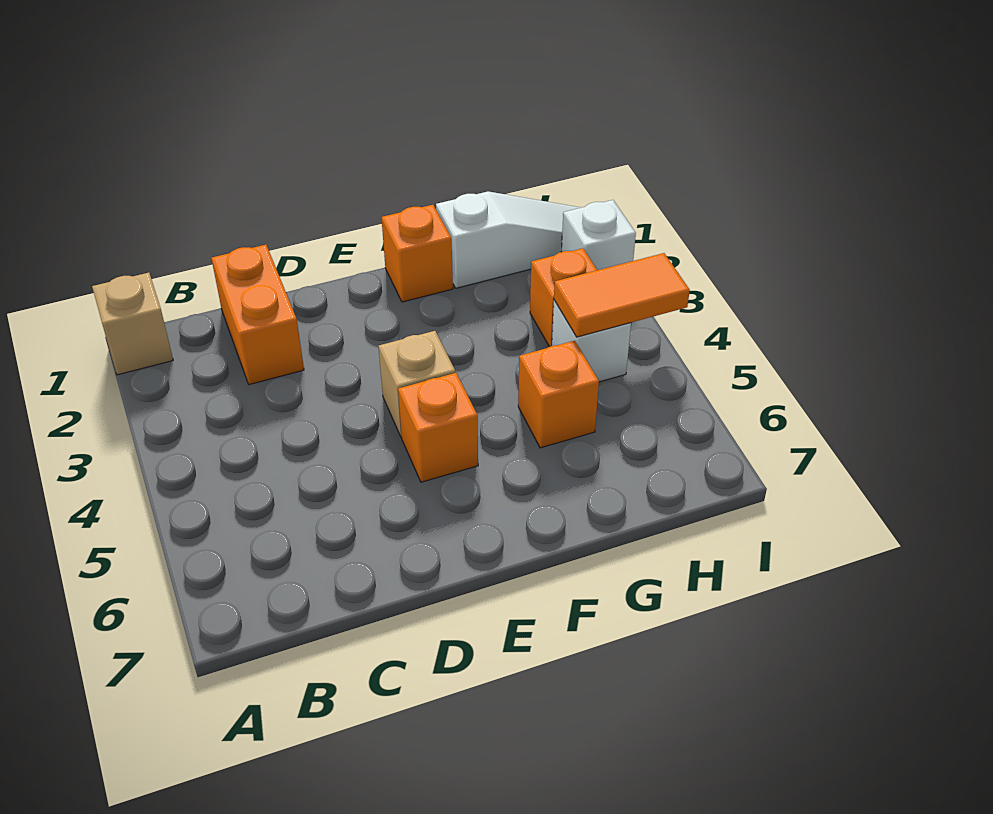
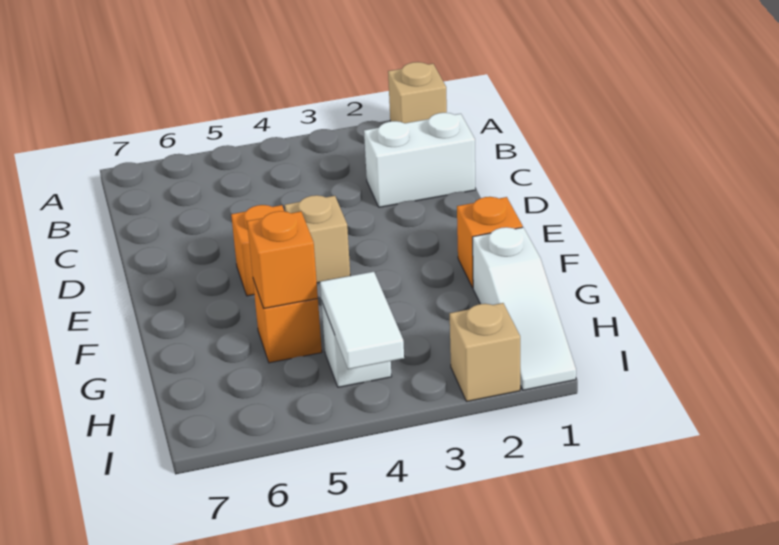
orange 1x2 brick [211,245,304,385] -> white 1x2 brick [364,113,476,207]
orange 1x1 brick [530,248,597,347] -> orange 1x1 brick moved to [247,211,318,308]
orange 1x2 tile [554,253,690,337] -> white 1x2 tile [320,272,404,369]
white 1x1 brick [561,200,636,270] -> tan 1x1 brick [450,303,520,401]

